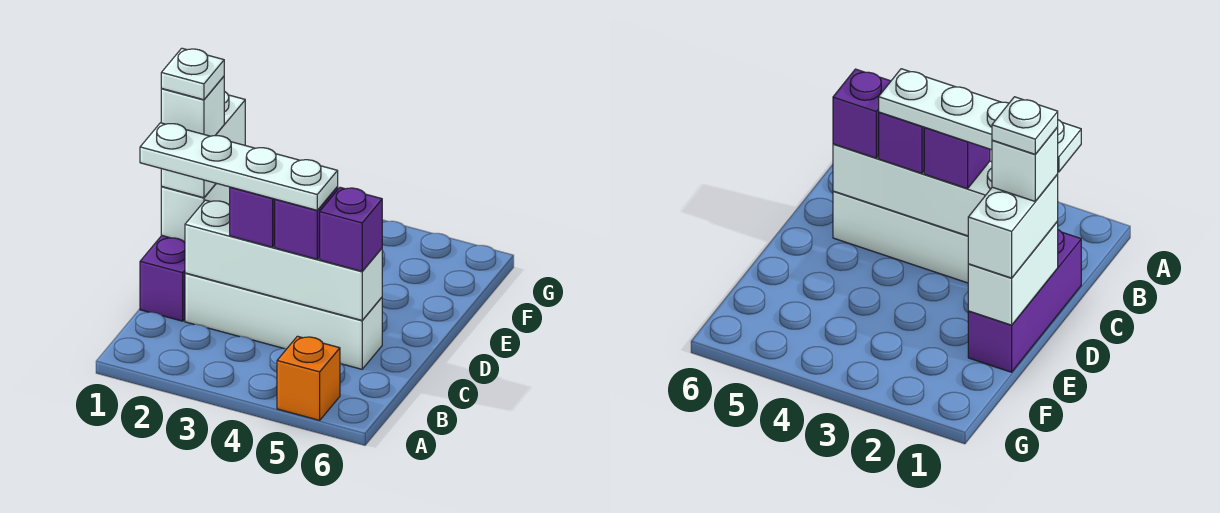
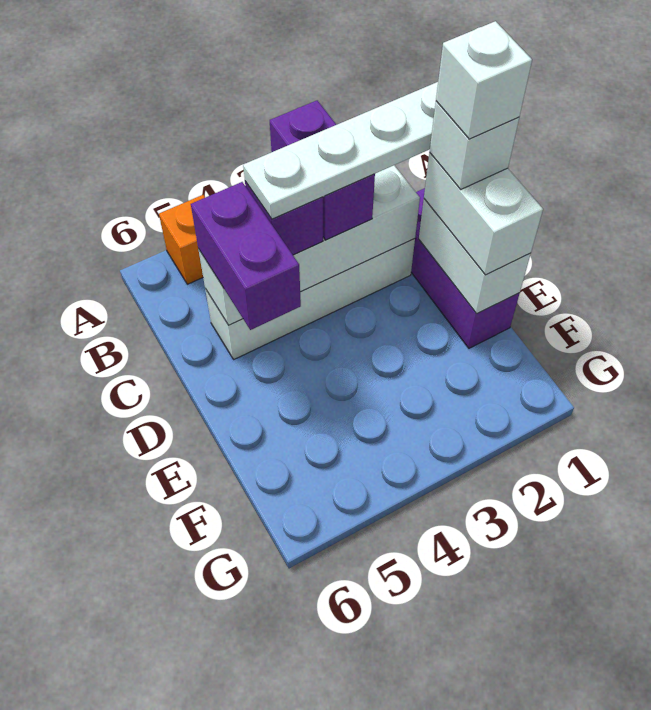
purple 1x1 brick [230,187,275,247] -> purple 1x2 brick [270,100,375,240]
purple 1x1 brick [320,187,382,271] -> purple 1x2 brick [191,182,301,330]
white 1x1 plate [161,48,224,100] -> white 1x1 brick [436,21,532,139]

